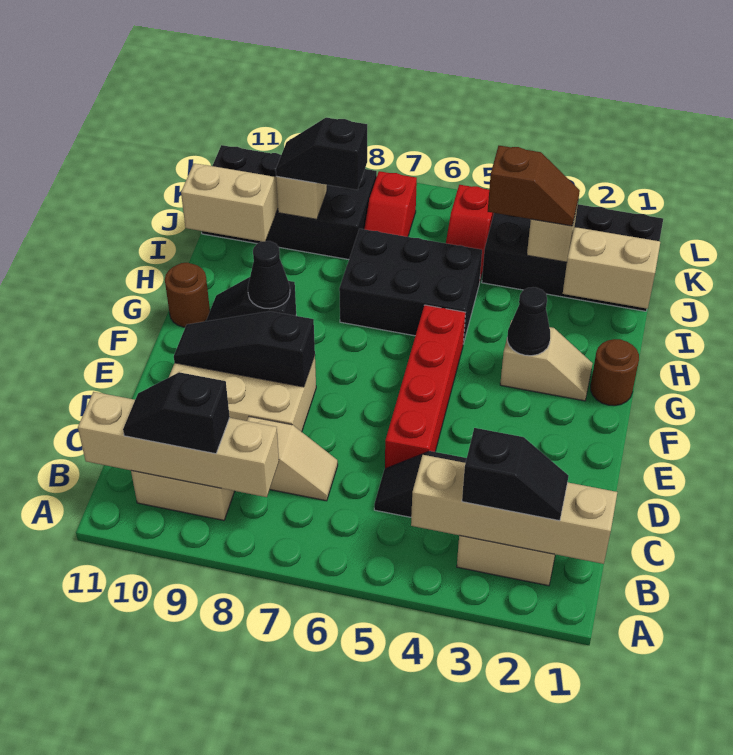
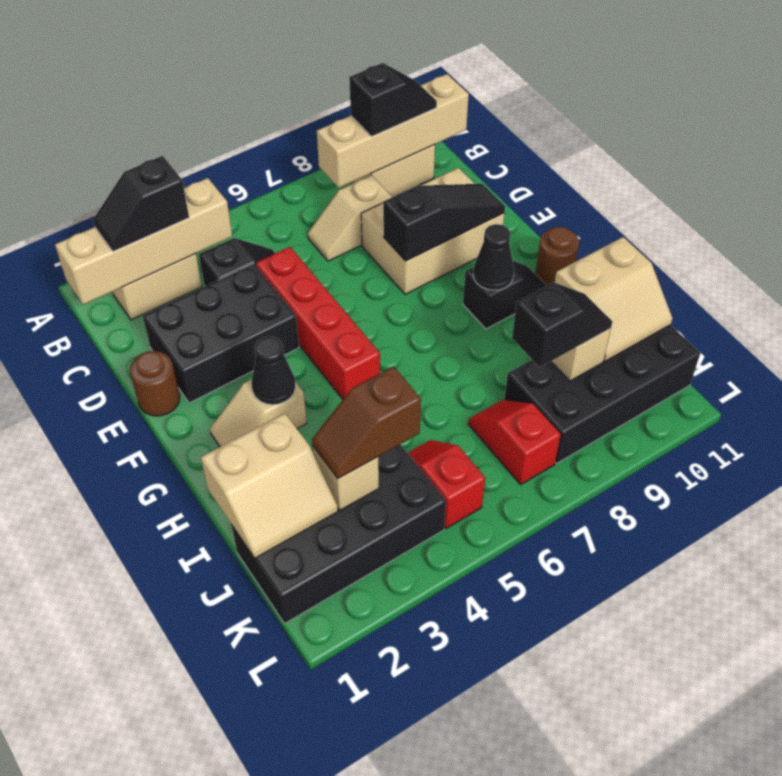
brown 1x1 round brick [591,339,639,406] -> brown 1x1 round brick moved to [130,351,180,416]
black 2x3 brick [339,229,482,344] -> black 2x3 brick moved to [143,264,299,403]

